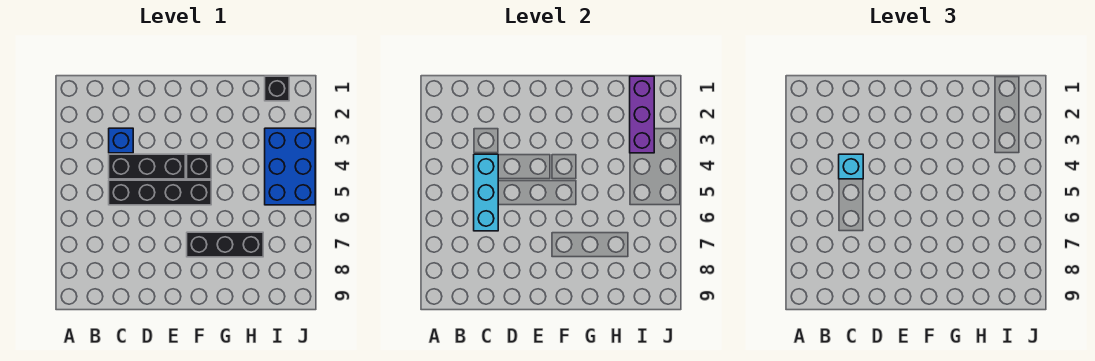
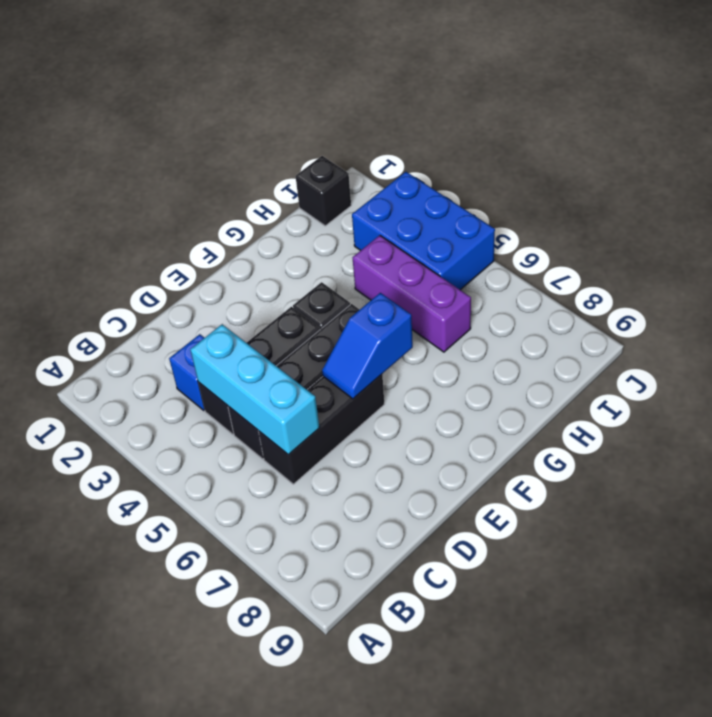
cyan 1x1 brick [839,154,863,179] -> none
none -> blue 1x2 slope [322,293,413,399]
black 1x3 brick [187,232,263,257] -> black 1x3 brick moved to [259,374,384,484]
purple 1x3 brick [630,76,654,153] -> purple 1x3 brick moved to [353,235,471,352]

